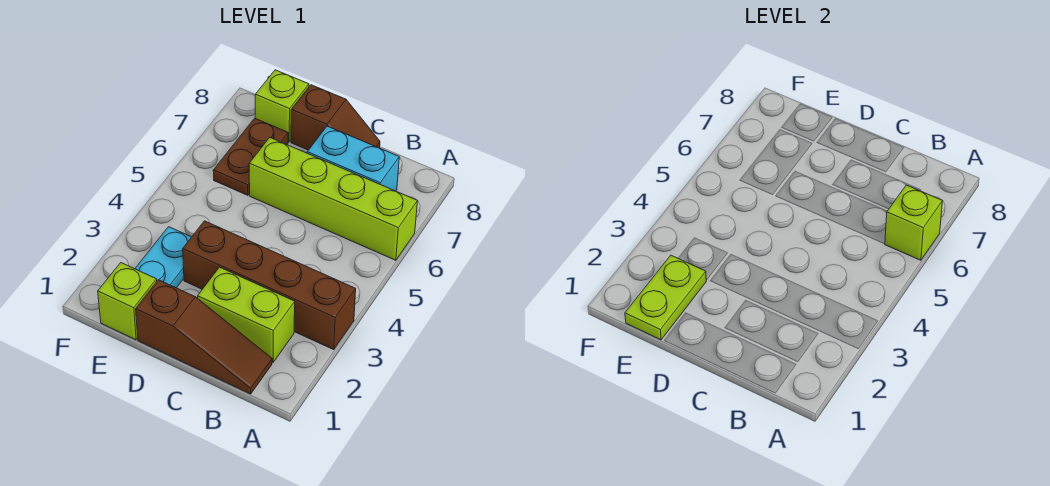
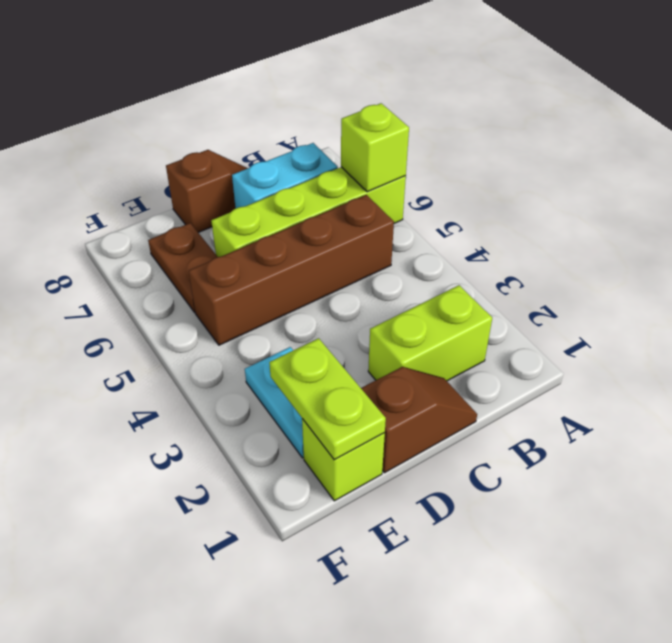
brown 1x4 brick [183,221,356,349] -> brown 1x4 brick moved to [189,195,394,345]
brown 1x3 slope [136,280,272,394] -> brown 1x2 slope [361,367,477,473]
lime 1x1 brick [255,70,309,142] -> none

